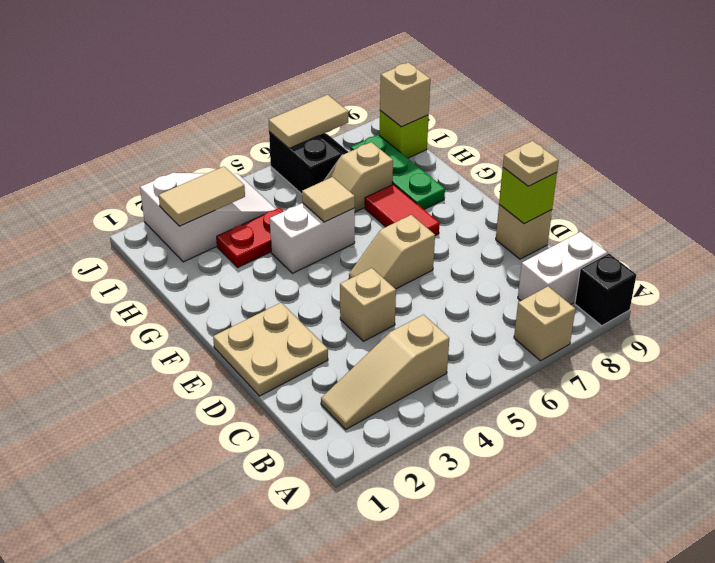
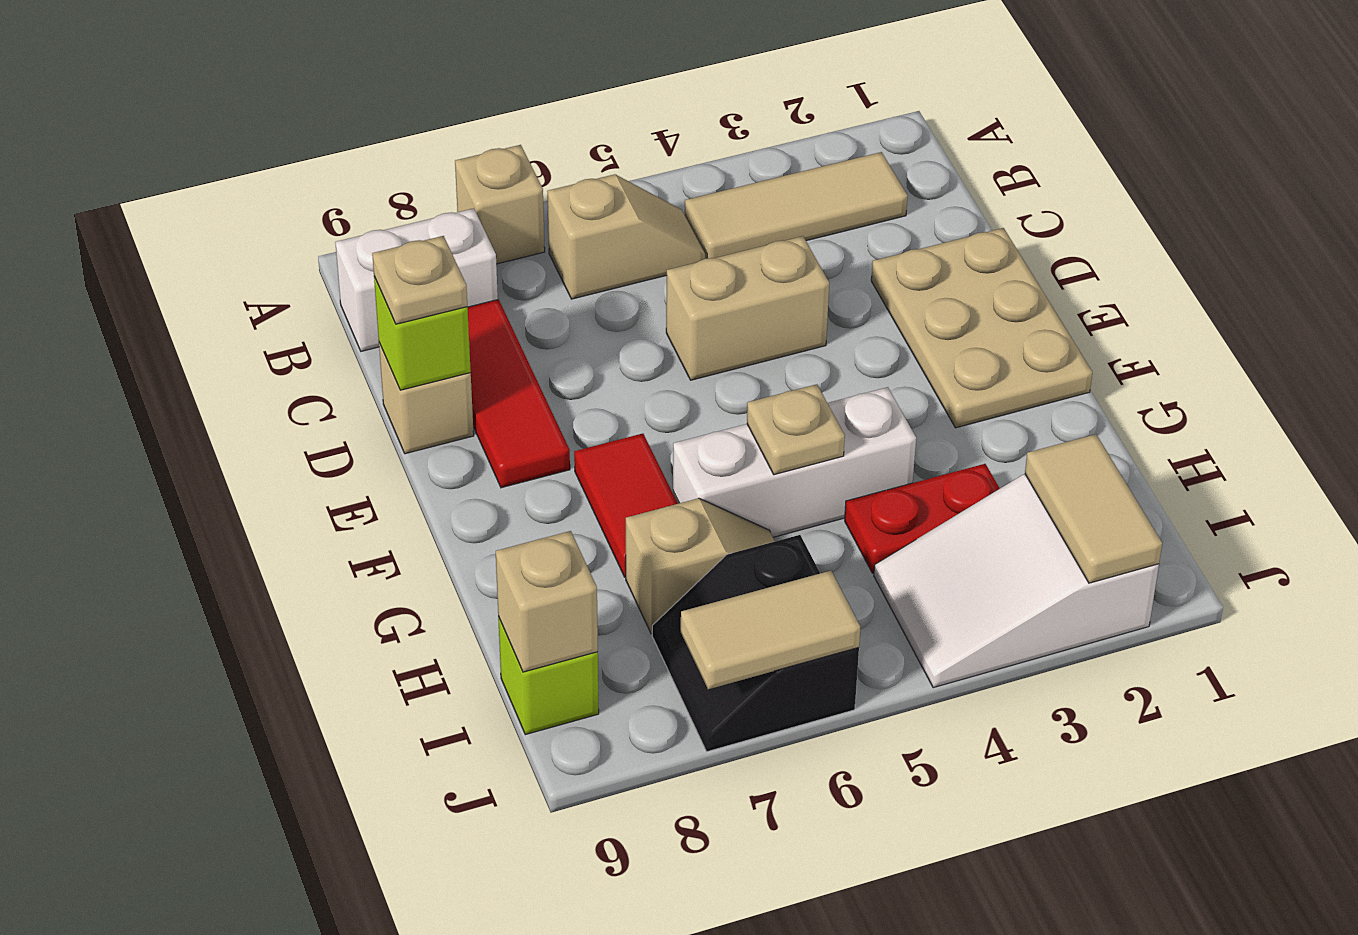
black 1x1 brick [575,253,636,326] -> none
tan 1x3 slope [321,315,449,429] -> tan 1x3 tile [685,152,908,259]
none -> red 1x3 tile [468,299,570,488]
tan 2x2 plate [213,303,328,396] -> tan 2x3 plate [871,228,1092,428]
tan 1x1 brick [340,268,396,341] -> tan 1x2 brick [666,236,829,380]
tan 1x2 slope [349,215,435,289] -> tan 1x2 slope moved to [547,174,705,299]
white 1x2 brick [270,203,355,273] -> white 1x3 brick [673,387,916,537]
tan 1x1 tile [302,177,355,222] -> tan 1x1 plate [747,384,845,475]
green 1x3 plate [351,135,445,209] -> none
tan 1x2 tile [159,166,245,226] -> tan 1x2 tile turned to [1025,434,1162,583]

